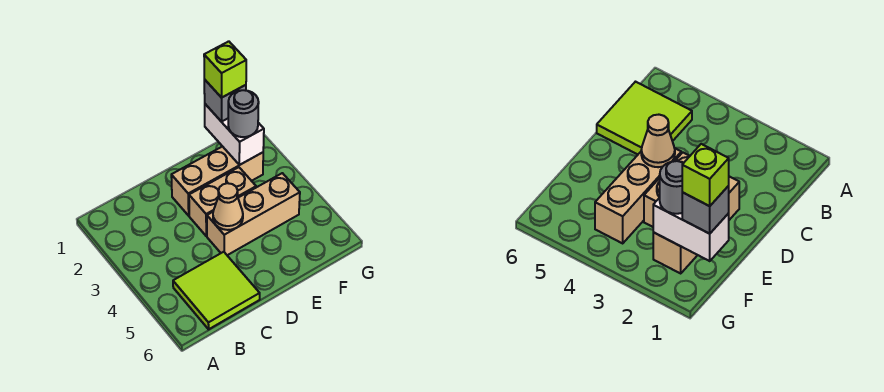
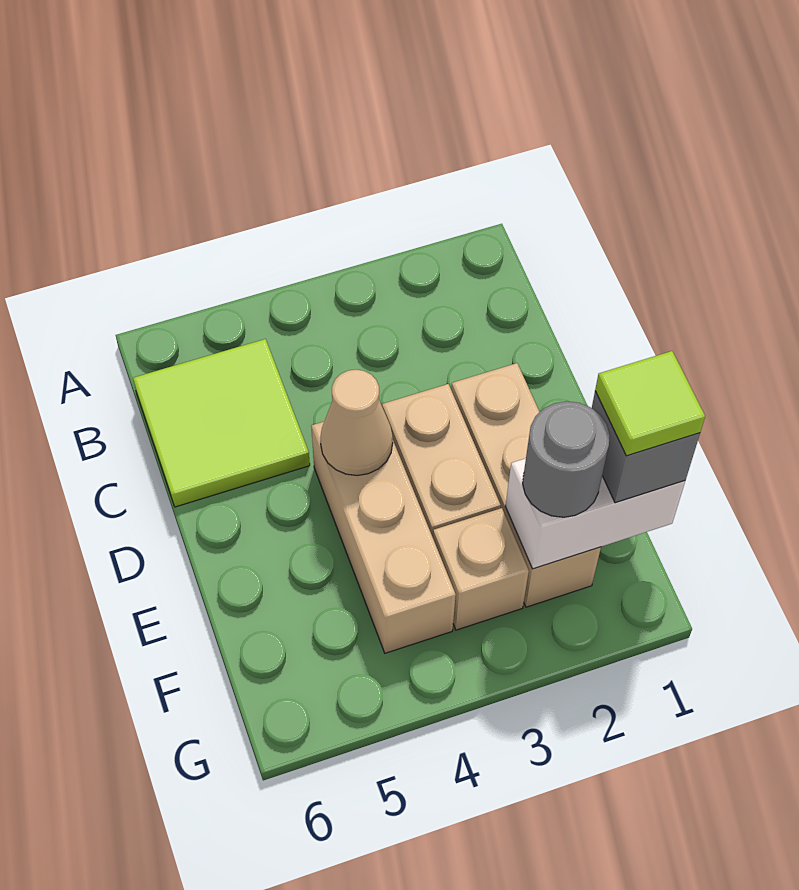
lime 1x1 brick [204,41,246,98] -> lime 1x1 tile [595,351,705,456]
none -> tan 1x1 brick [433,508,529,630]

